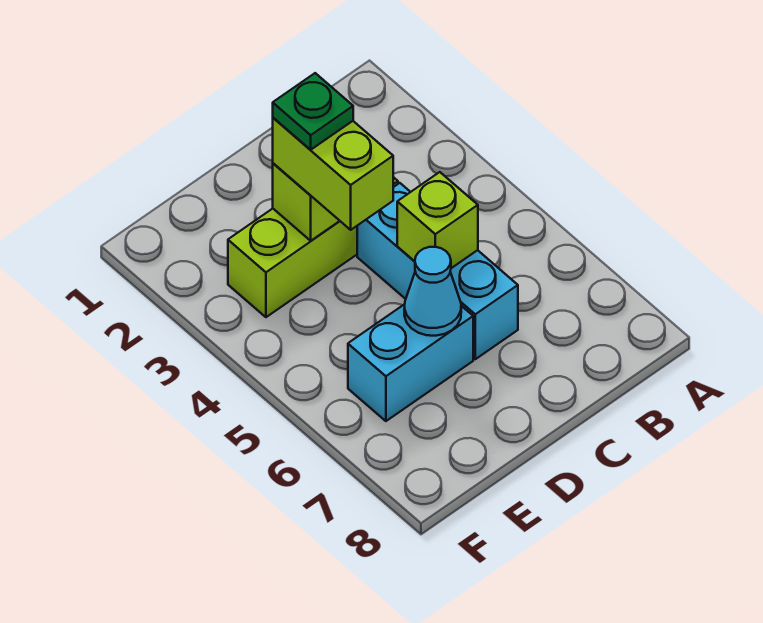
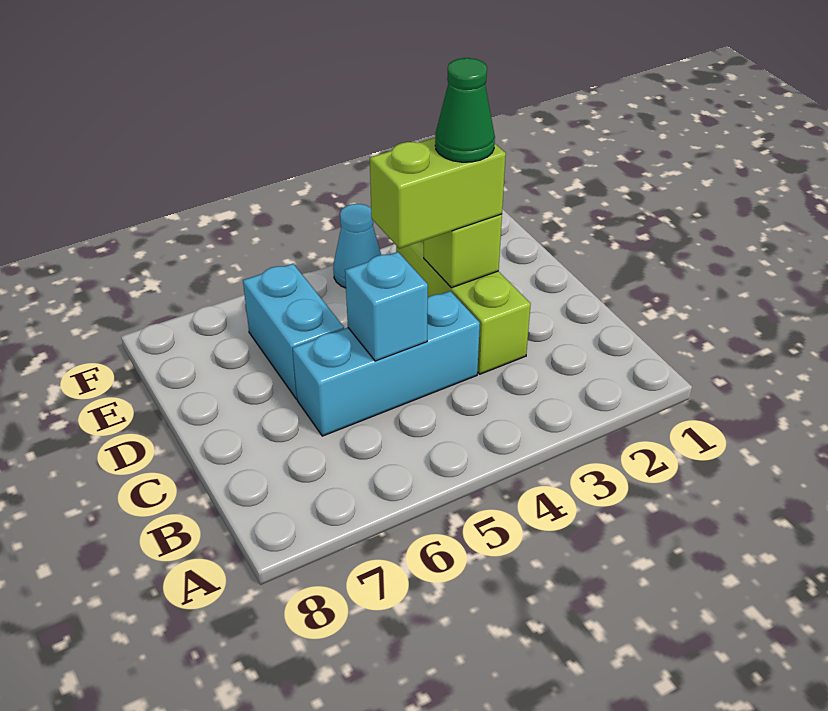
lime 1x1 brick [397,172,478,268] -> cyan 1x1 brick [345,252,428,361]
green 1x1 plate [273,73,353,150] -> green 1x1 cone [435,58,495,162]
cyan 1x1 cone [404,247,461,336] -> cyan 1x1 cone moved to [333,204,381,288]

